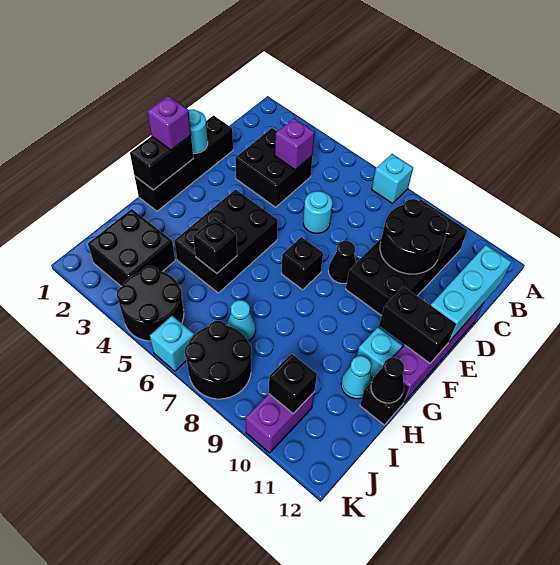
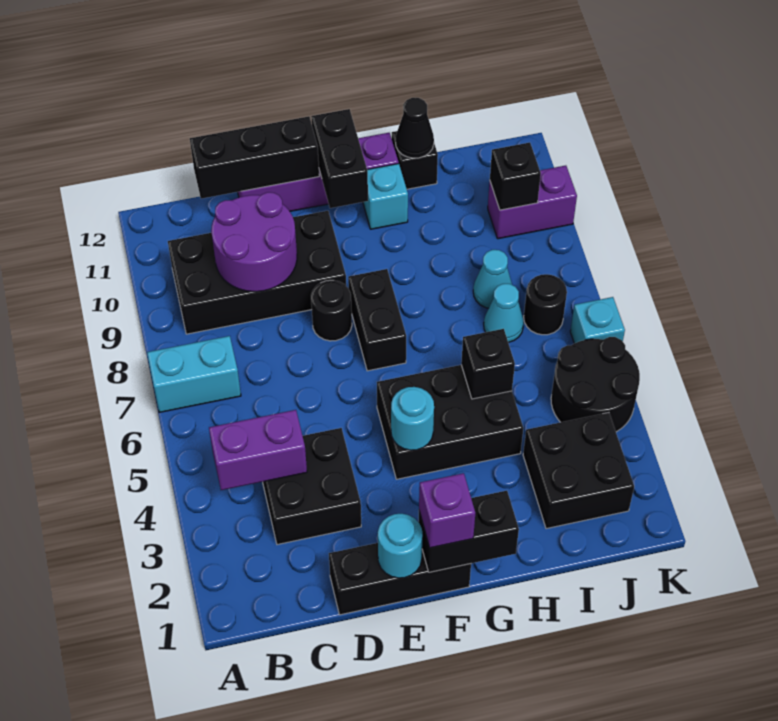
cyan 1x1 brick [372,154,413,203] -> cyan 1x2 brick [147,336,241,412]
purple 1x1 brick [275,118,315,170] -> purple 1x2 brick [209,410,307,490]
black 2x2 round brick [380,199,448,274] -> purple 2x2 round brick [211,192,297,292]
cyan 1x3 brick [431,245,511,342] -> black 1x3 brick [190,116,319,199]
black 1x4 brick [135,115,233,211] -> black 1x3 brick [329,543,471,615]
cyan 1x1 round brick [303,191,332,233] -> cyan 1x1 round brick moved to [391,387,434,450]
black 1x1 cone [329,241,356,283] -> black 1x1 round brick [311,280,352,341]
black 1x1 brick [281,237,323,290] -> black 1x2 brick [348,269,406,371]
cyan 1x1 cone [341,356,372,399] -> cyan 1x1 cone moved to [473,250,512,308]
black 2x2 round brick [185,321,252,399] -> black 1x1 round brick [524,274,567,335]

